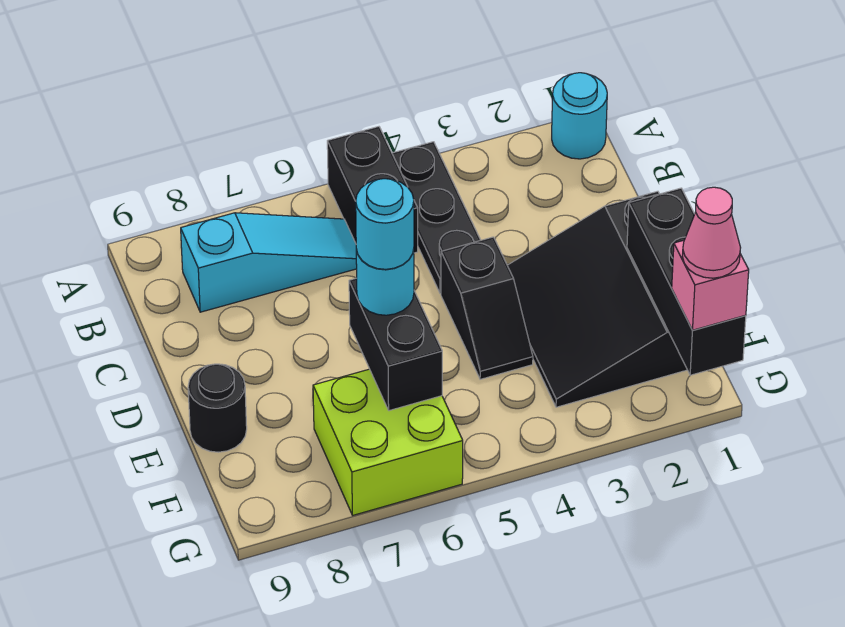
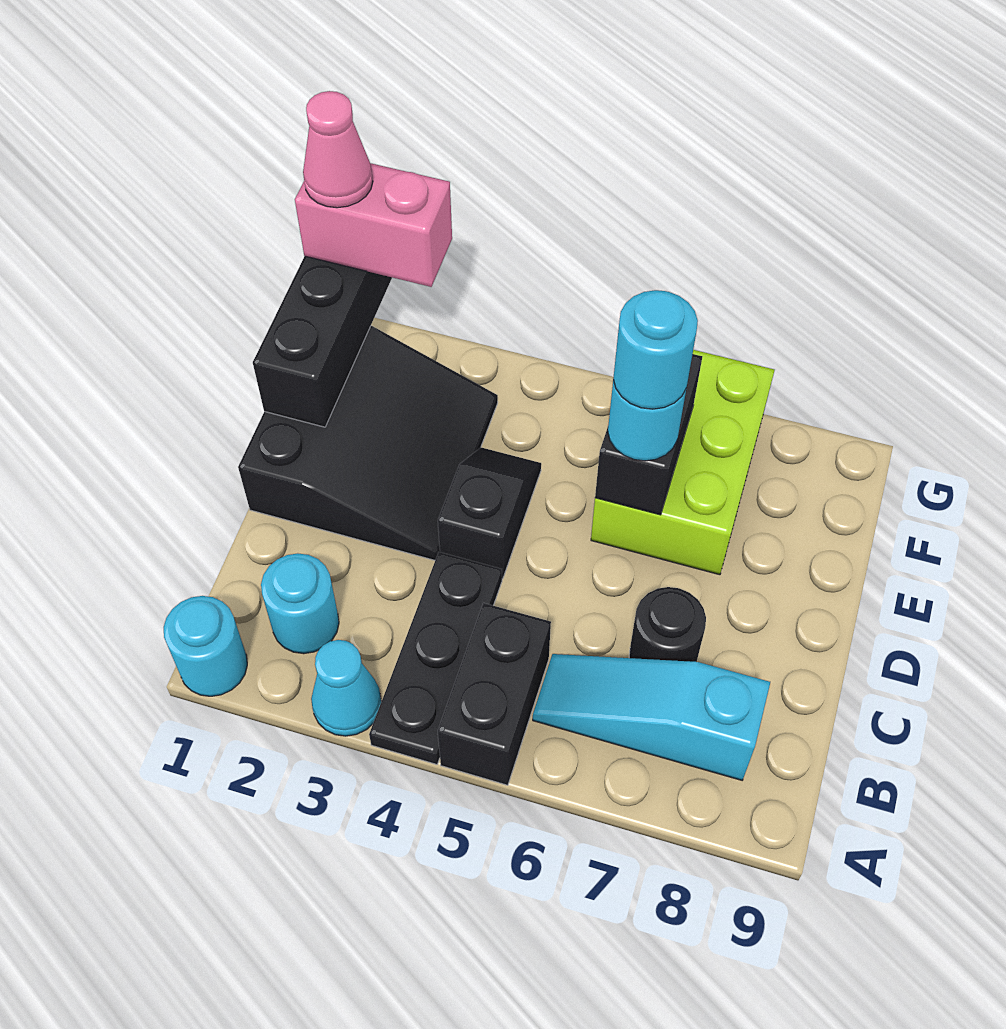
none -> cyan 1x1 cone [311,640,381,736]
none -> cyan 1x1 round brick [261,553,339,654]
black 1x1 round brick [188,364,247,452] -> black 1x1 round brick moved to [629,587,706,662]
lime 2x2 brick [313,369,463,515] -> lime 2x3 brick [591,350,775,575]
pink 1x1 brick [672,240,749,330] -> pink 1x2 brick [295,163,452,287]

